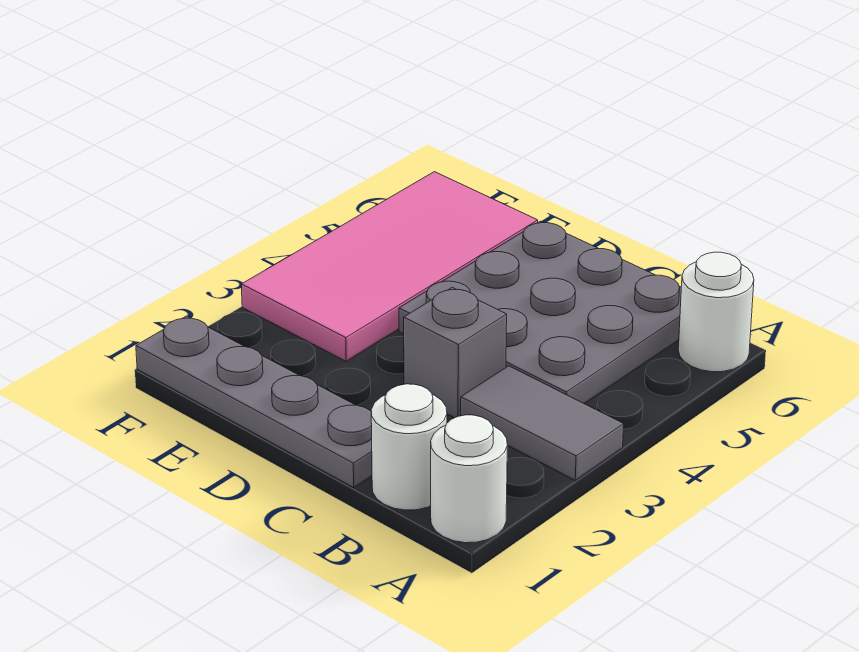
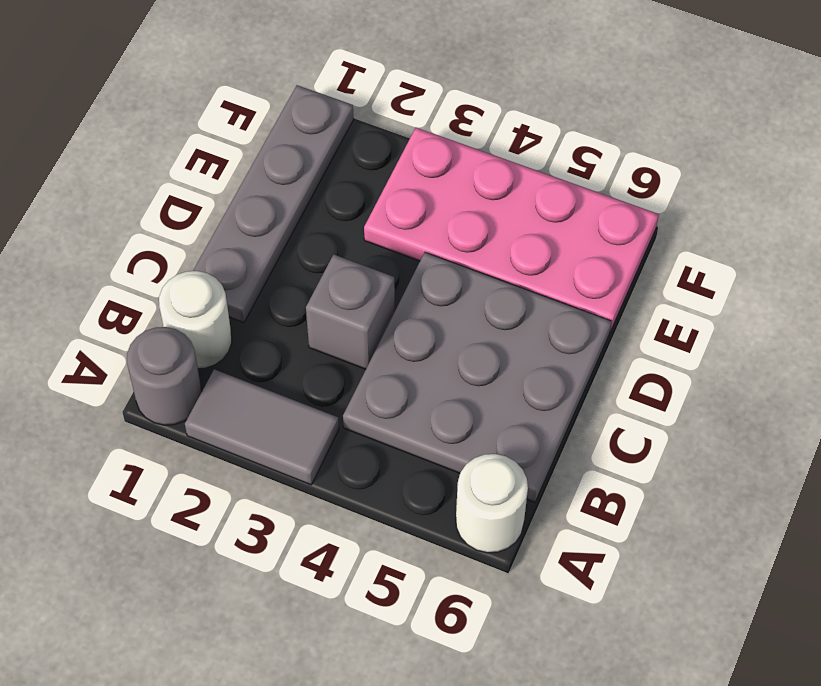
white 1x1 round brick [431,415,507,543] -> grey 1x1 round brick [127,327,202,425]
grey 1x2 tile [461,366,624,480] -> grey 1x2 tile turned to [185,369,339,485]
pink 2x4 tile [241,172,538,361] -> pink 2x4 plate [364,128,659,331]

